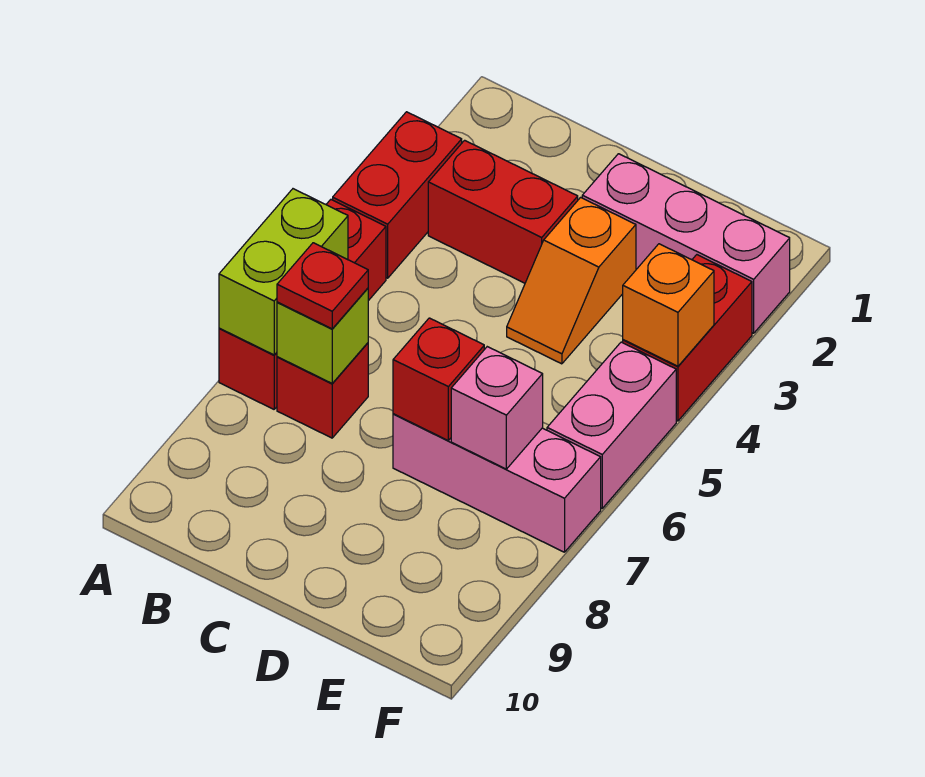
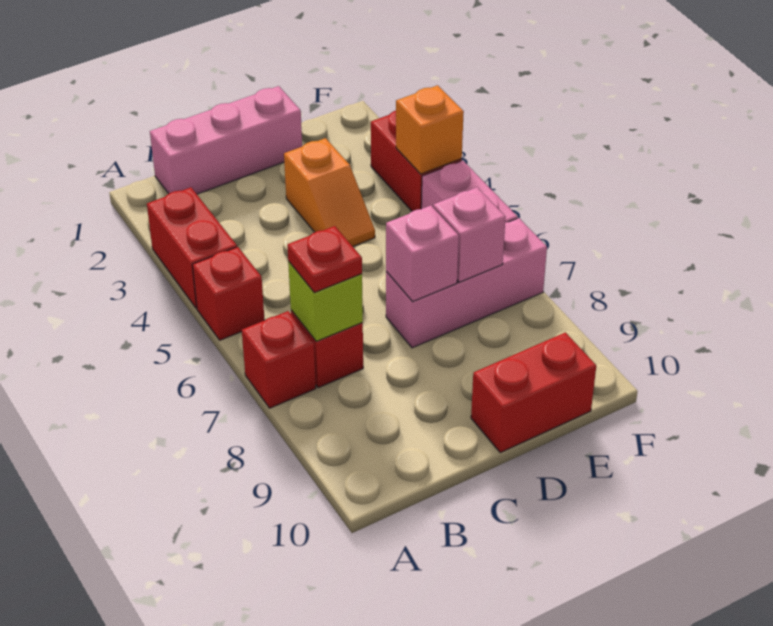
lime 1x2 brick [219,189,348,355] -> none
red 1x2 brick [428,140,578,283] -> red 1x2 brick moved to [471,332,596,453]
pink 1x3 brick [582,154,790,333] -> pink 1x3 brick moved to [150,86,302,194]
red 1x1 brick [393,318,484,440] -> pink 1x1 brick [386,205,459,302]

